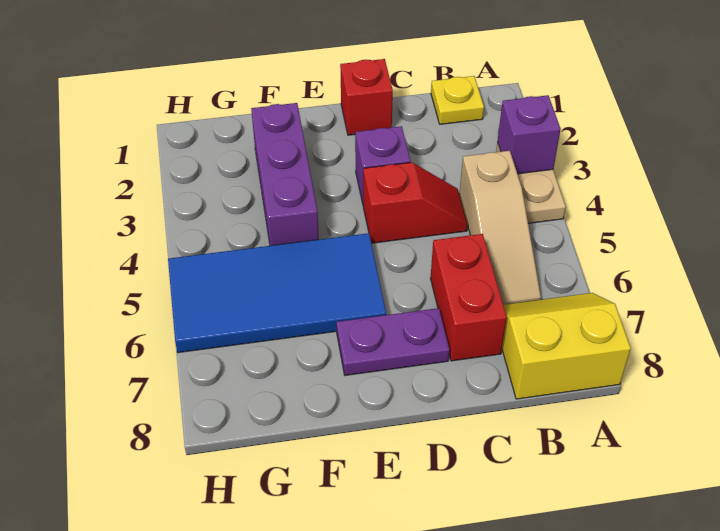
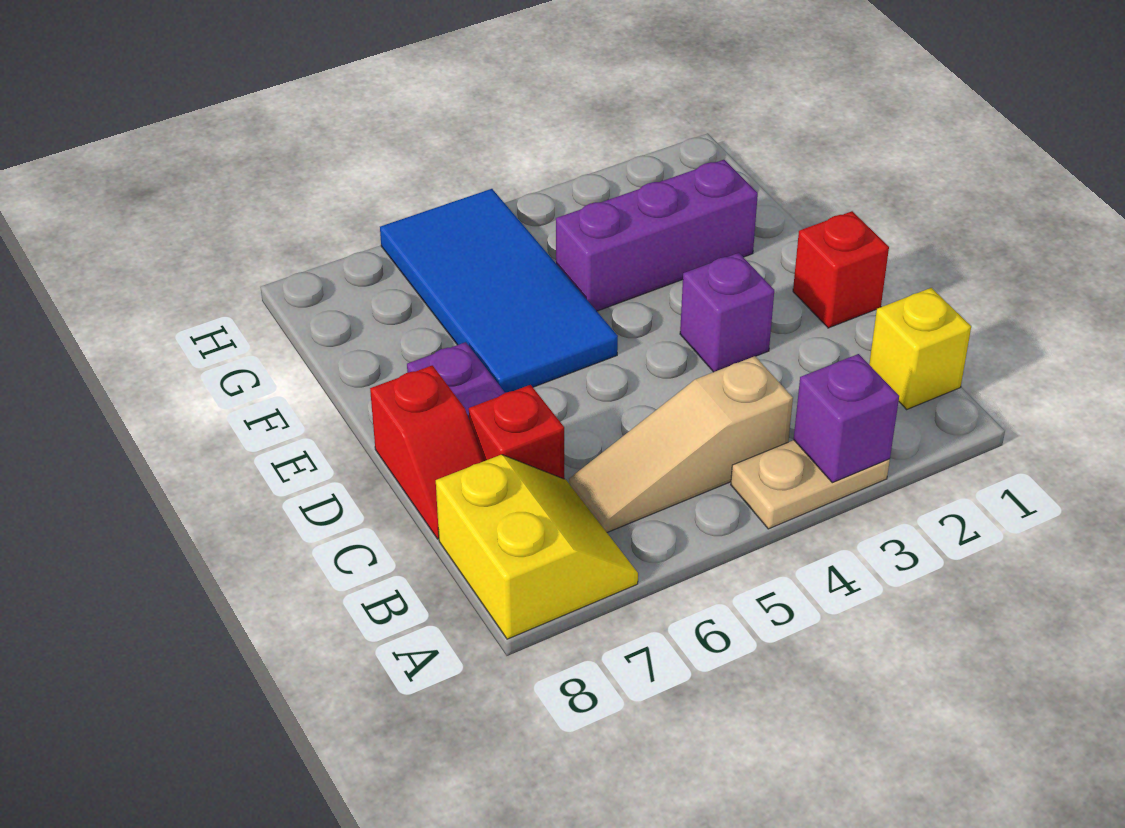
yellow 1x1 plate [431,76,484,124] -> yellow 1x1 brick [869,288,971,409]
red 1x2 slope [363,162,468,243] -> red 1x2 slope moved to [370,365,484,539]
red 1x2 brick [431,234,507,361] -> red 1x1 brick [469,385,564,479]

